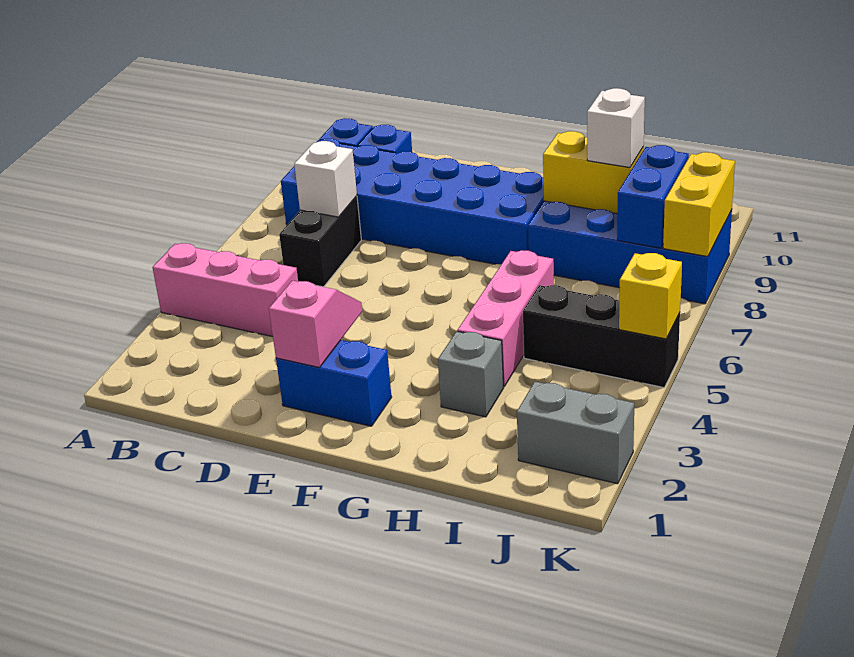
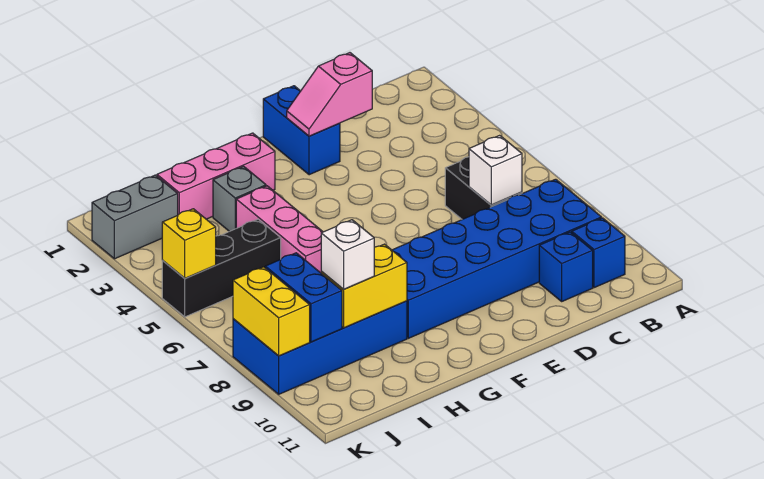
pink 1x3 brick [152,243,298,337] -> pink 1x3 brick moved to [157,133,275,219]
blue 1x2 brick [276,340,392,426] -> blue 1x2 brick turned to [263,86,340,175]
pink 1x2 slope [269,281,362,367] -> pink 1x2 slope turned to [287,53,372,136]

